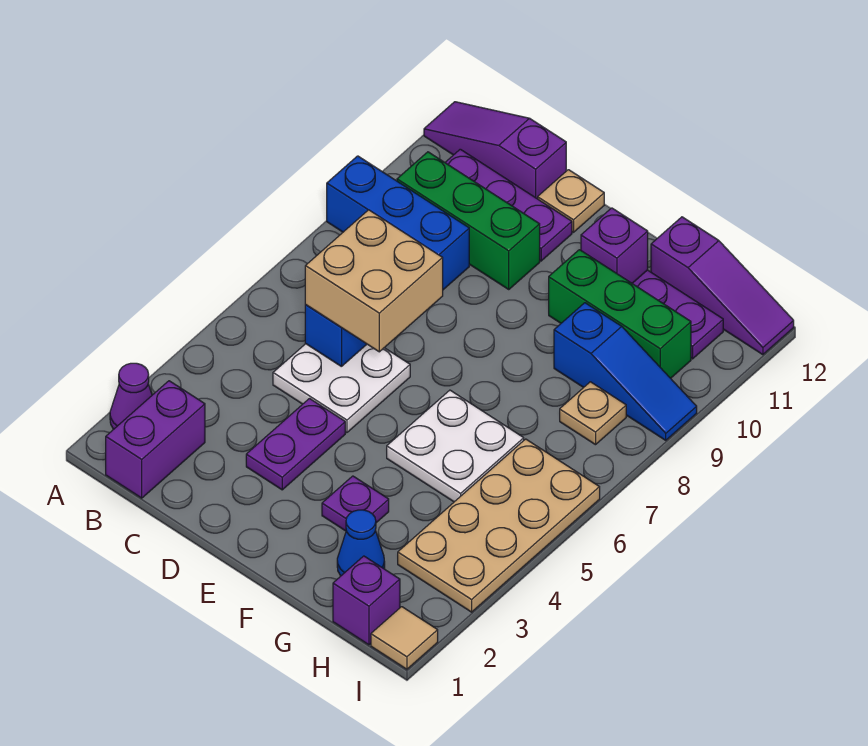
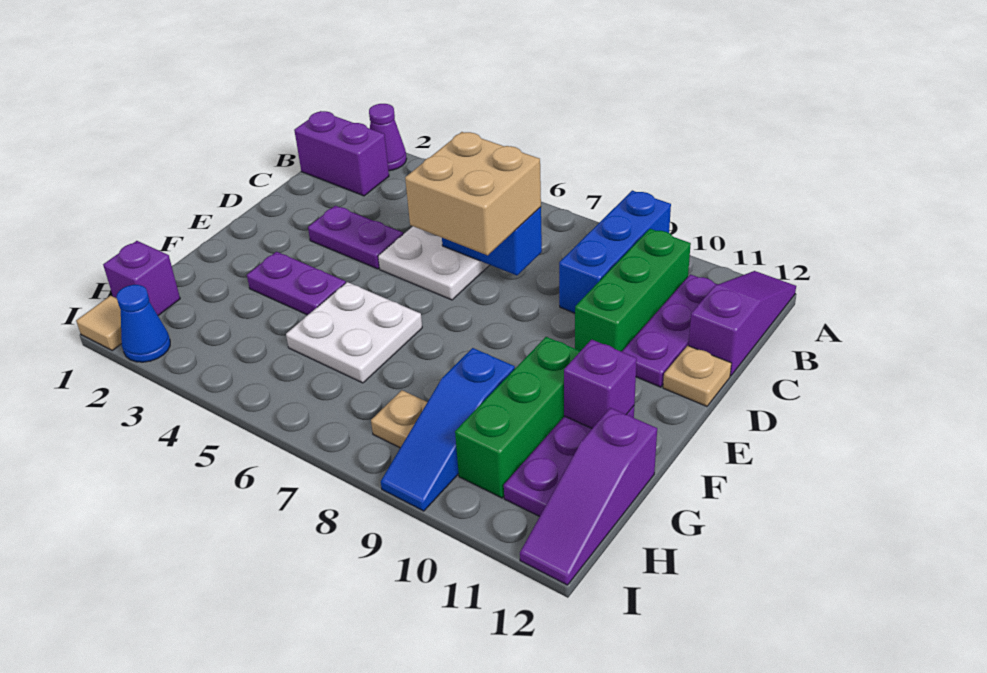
purple 1x1 plate [322,476,389,531] -> purple 1x2 plate [247,252,346,315]
blue 1x1 cone [337,510,385,576] -> blue 1x1 cone moved to [116,285,170,362]
tan 2x4 plate [398,439,600,612] -> none

